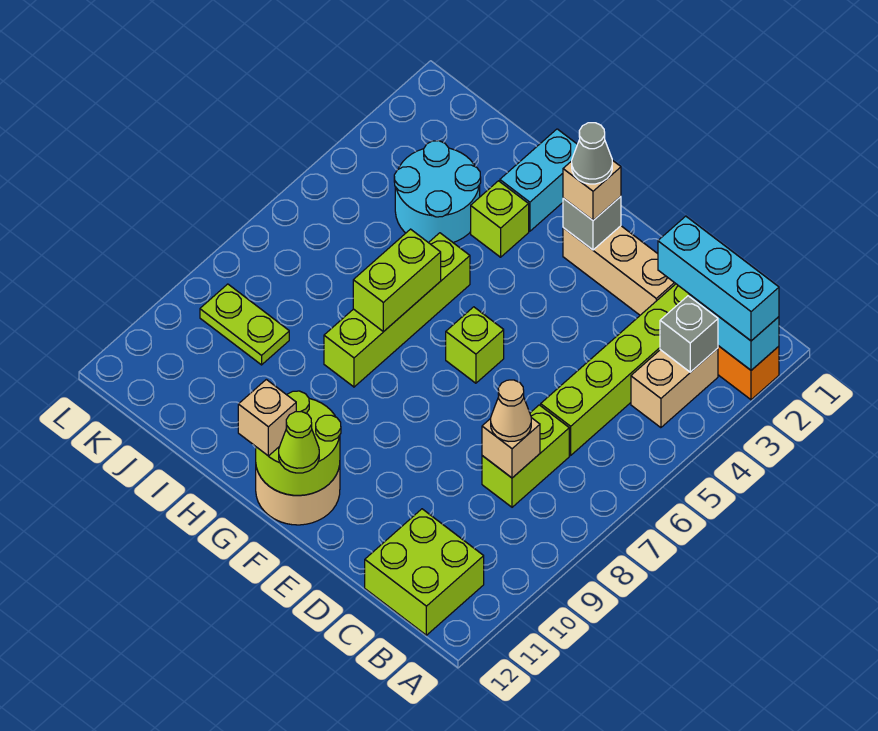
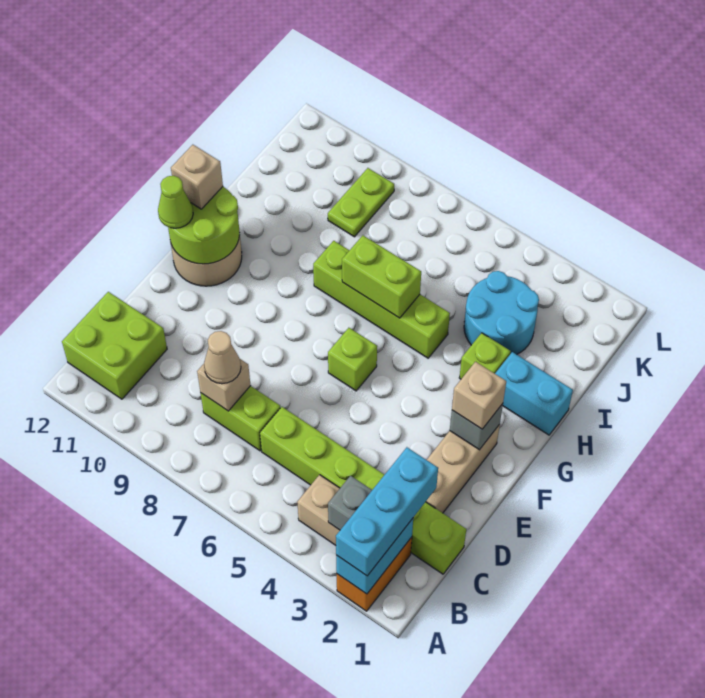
grey 1x1 cone [572,123,612,184] -> none

